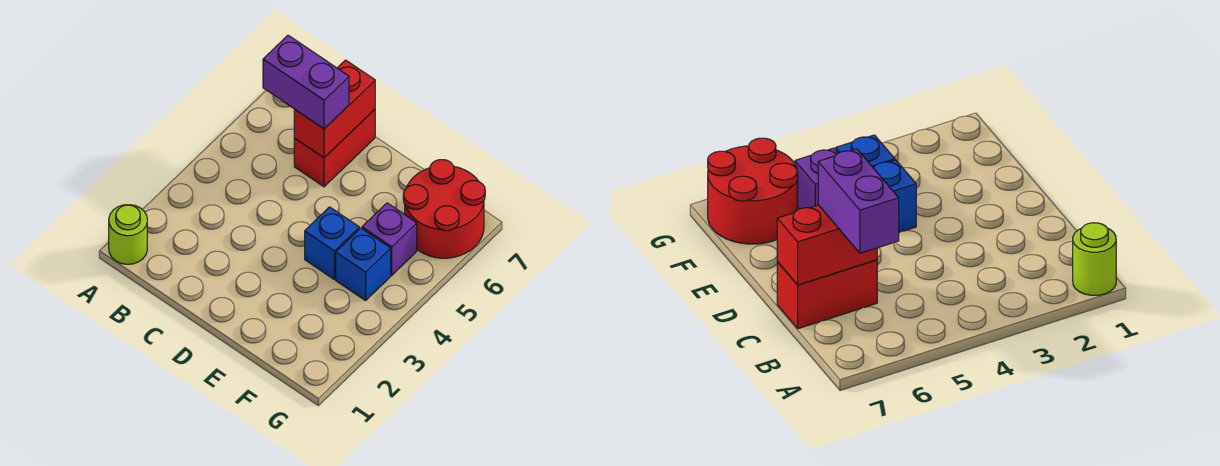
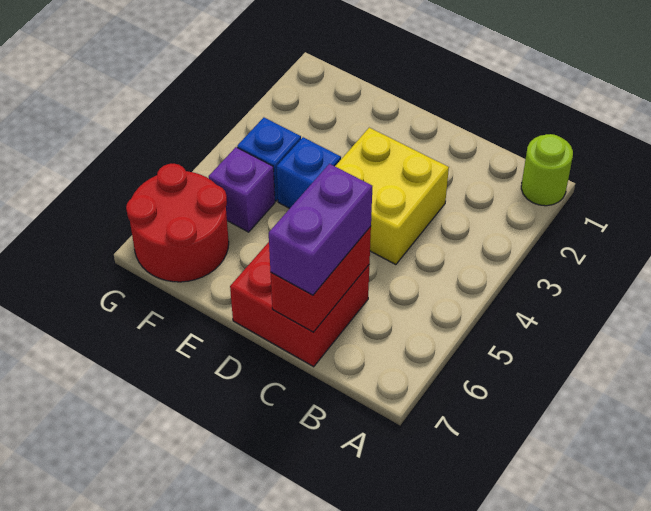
purple 1x2 brick [263,35,349,129] -> purple 1x2 brick turned to [269,164,372,295]
none -> yellow 2x2 brick [335,128,449,265]
red 1x2 brick [294,109,375,187] -> red 2x2 brick [230,242,369,367]

